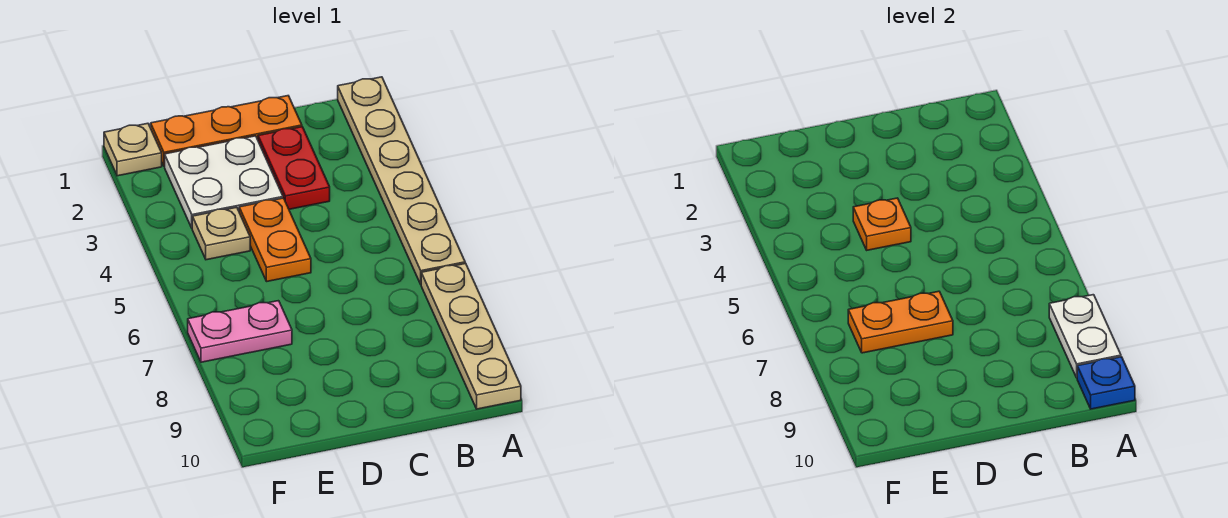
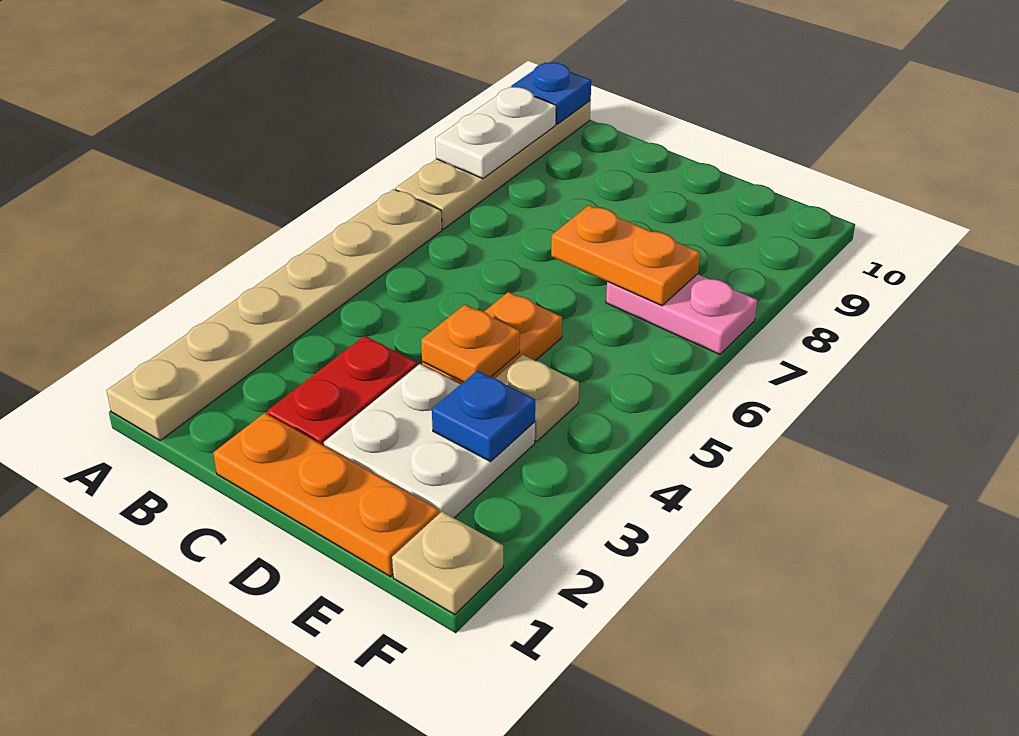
none -> blue 1x1 plate [432,371,535,462]

